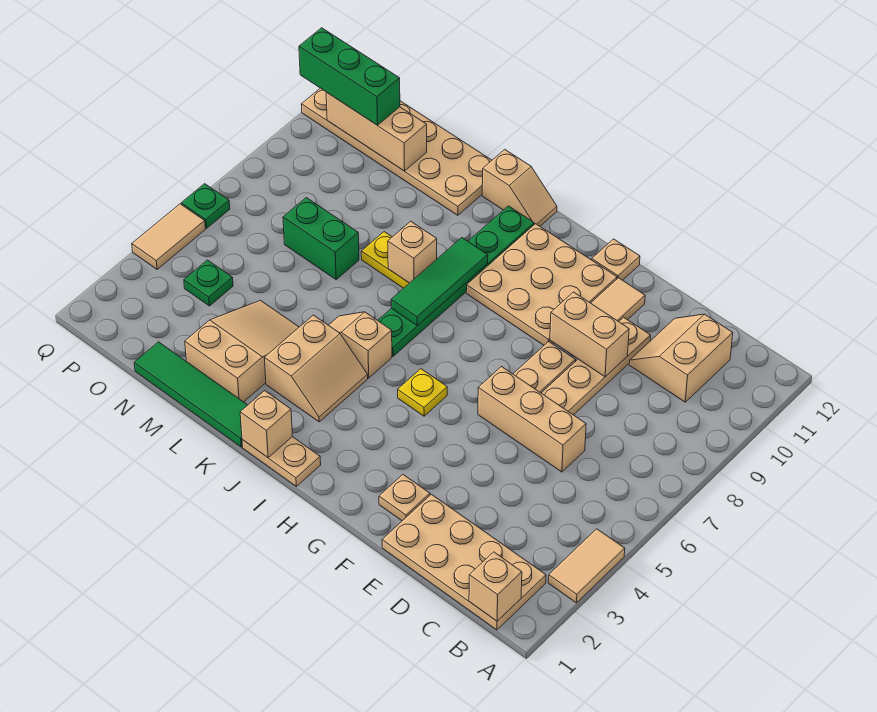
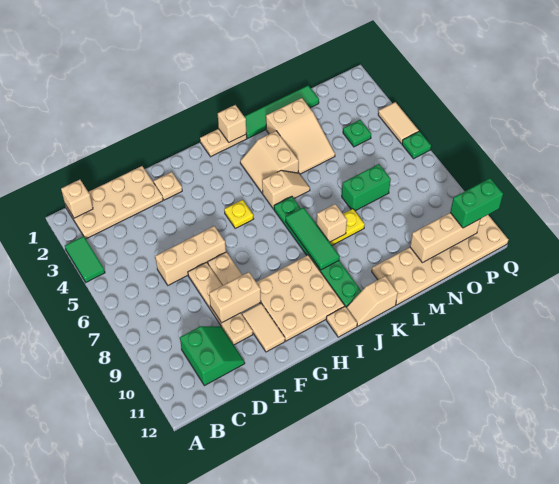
tan 1x2 tile [548,529,625,603] -> green 1x2 tile [65,236,105,282]
tan 2x2 slope [629,314,733,402] -> green 2x2 slope [180,326,245,386]
tan 1x1 plate [592,239,640,280] -> tan 1x1 plate moved to [326,306,357,337]
green 1x3 brick [299,28,400,125] -> green 1x2 brick [450,178,503,228]

